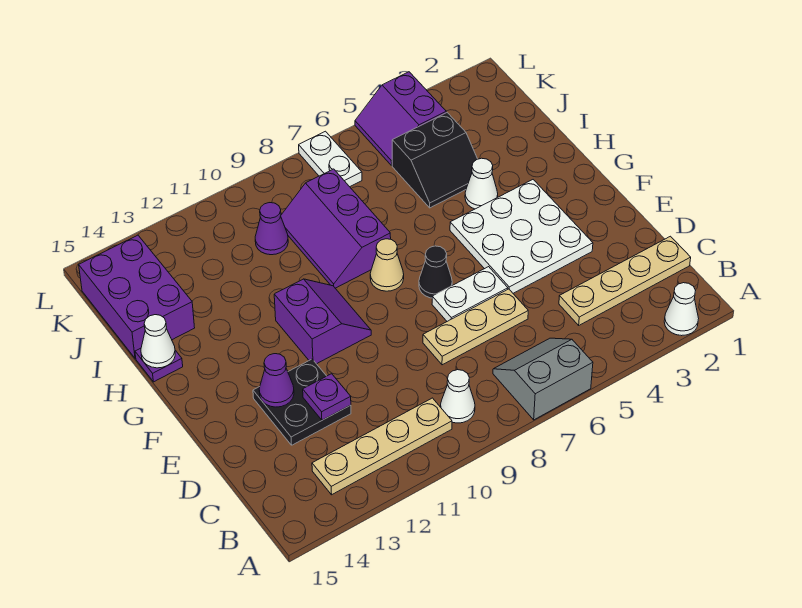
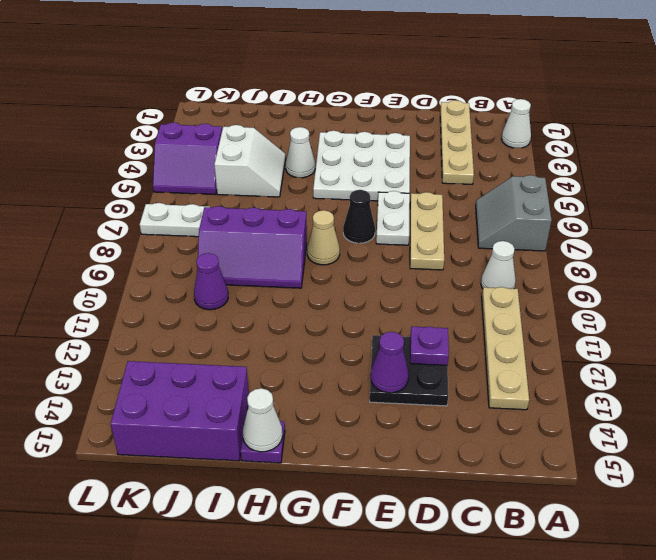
purple 2x2 slope [274,279,371,364] -> none
black 2x2 slope [392,113,477,208] -> white 2x2 slope [214,125,286,197]

